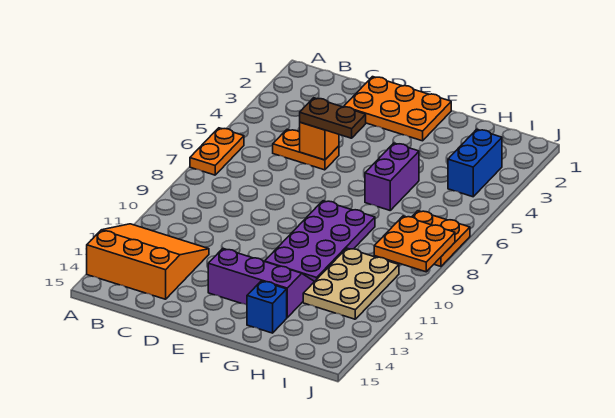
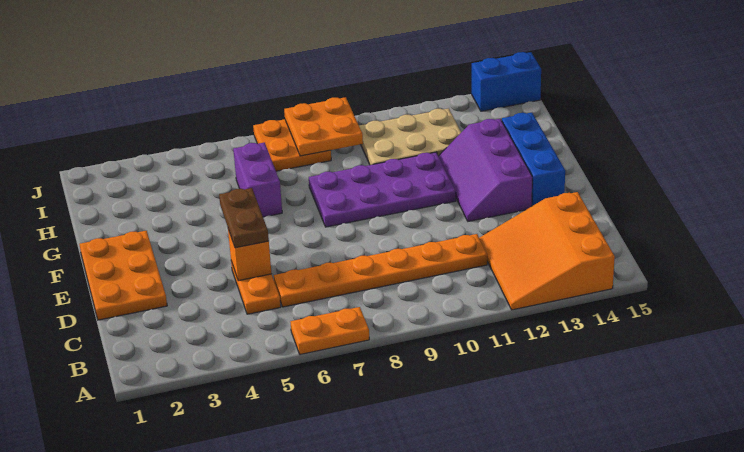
none -> orange 1x6 plate [274,234,487,307]
purple 1x2 brick [365,143,419,210] -> purple 1x2 brick turned to [233,143,282,217]
blue 1x1 brick [247,281,287,333] -> blue 1x3 brick [502,113,565,206]
blue 1x2 brick [448,129,502,197] -> blue 1x2 brick moved to [472,52,541,111]

